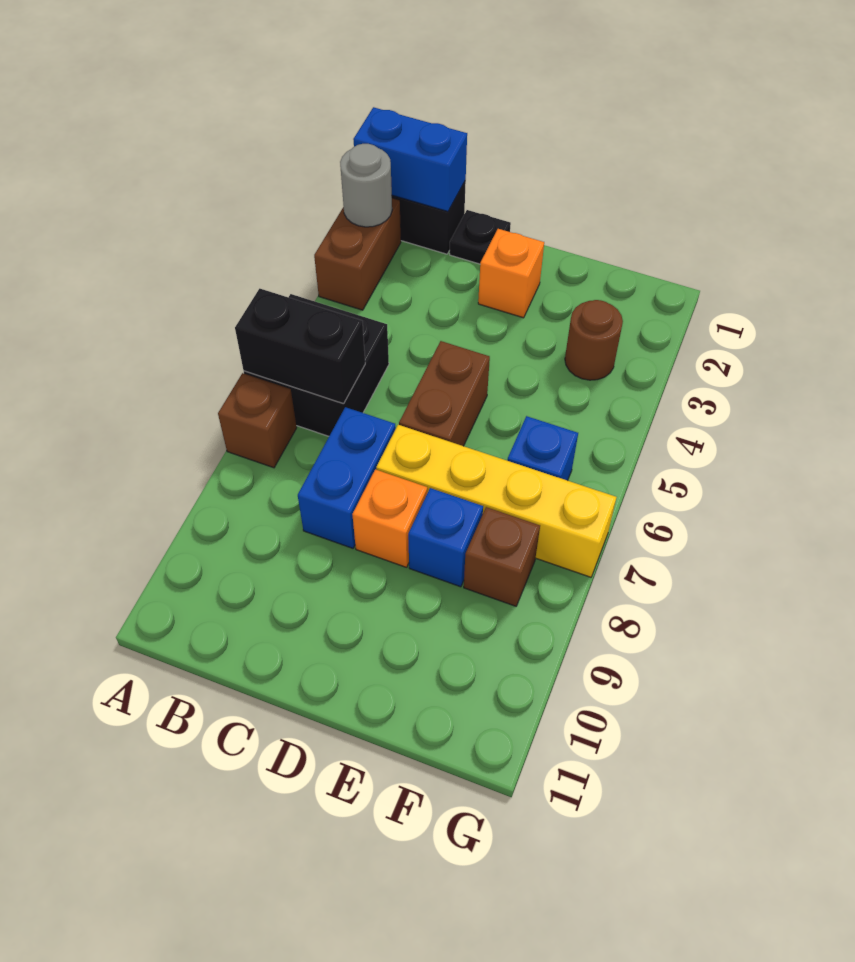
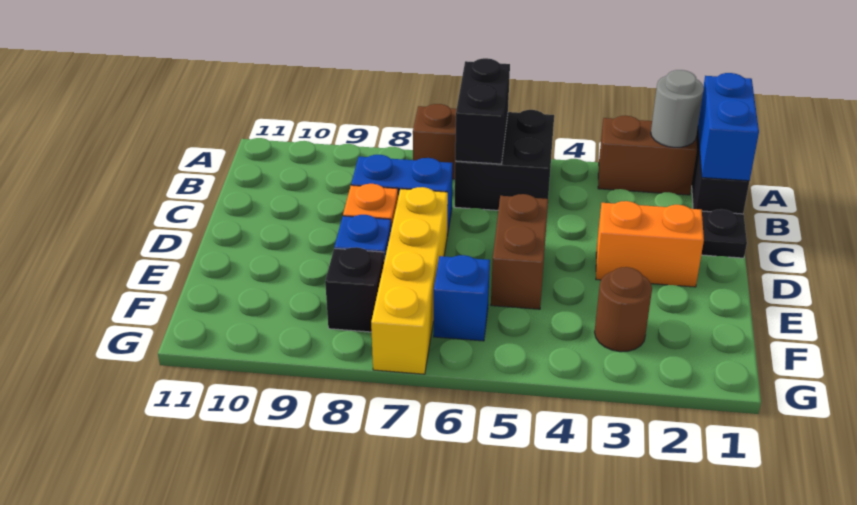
orange 1x1 brick [478,229,544,318] -> orange 1x2 brick [596,201,704,287]
brown 1x2 brick [399,341,490,446] -> brown 1x2 brick turned to [491,194,548,309]
brown 1x1 brick [464,507,540,606] -> black 1x1 brick [325,247,384,332]

